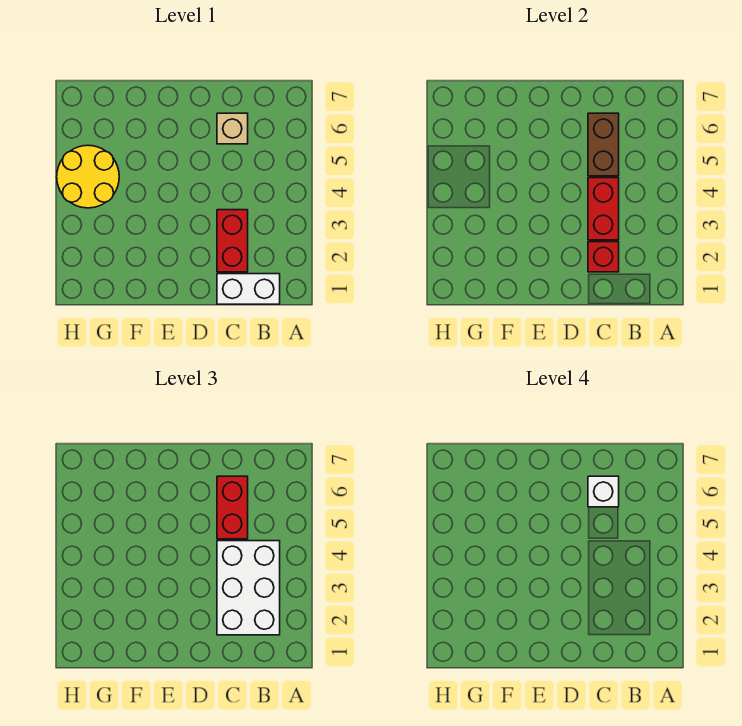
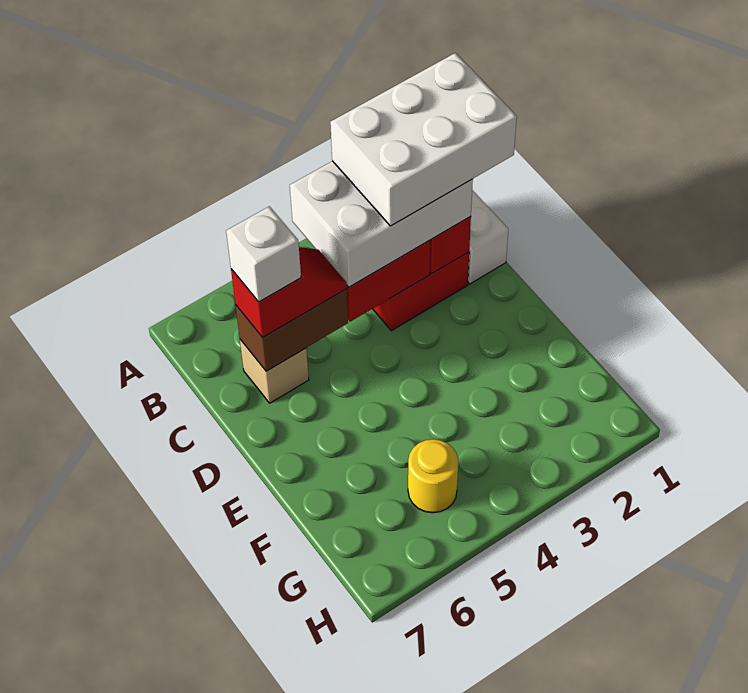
none -> white 2x3 brick [330,53,517,226]
red 1x2 brick [217,476,248,539] -> red 1x2 slope [231,247,347,338]
yellow 2x2 round brick [57,145,119,208] -> yellow 1x1 round brick [408,439,458,513]

